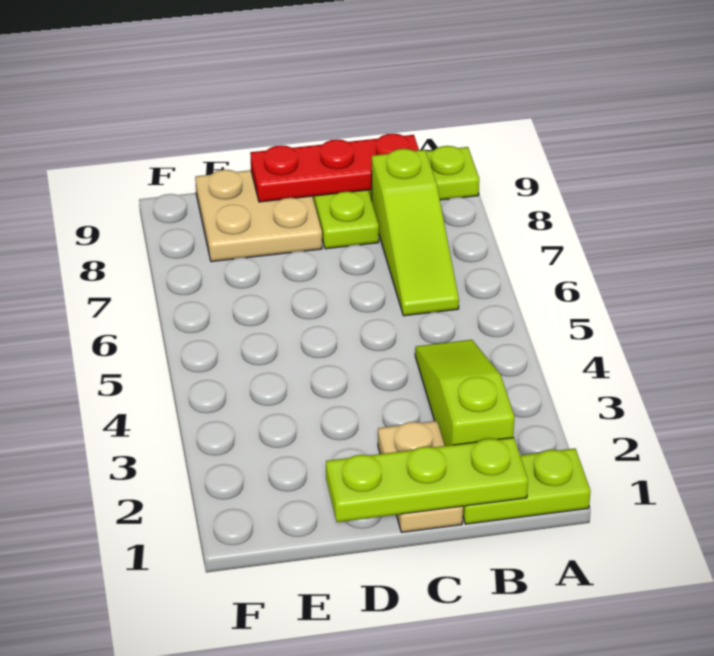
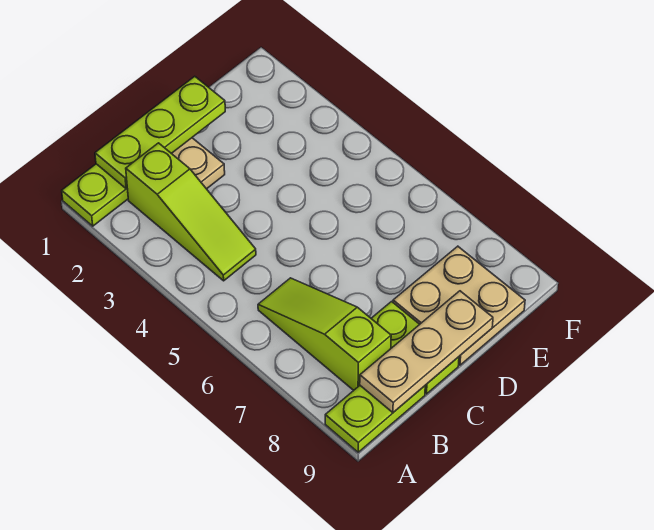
red 1x3 plate [250,134,419,202] -> tan 1x3 plate [360,291,493,413]

